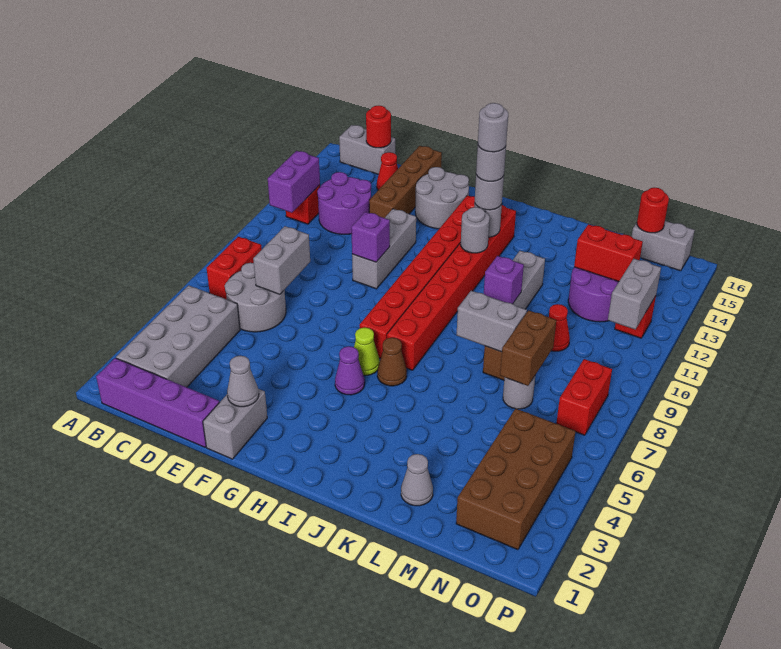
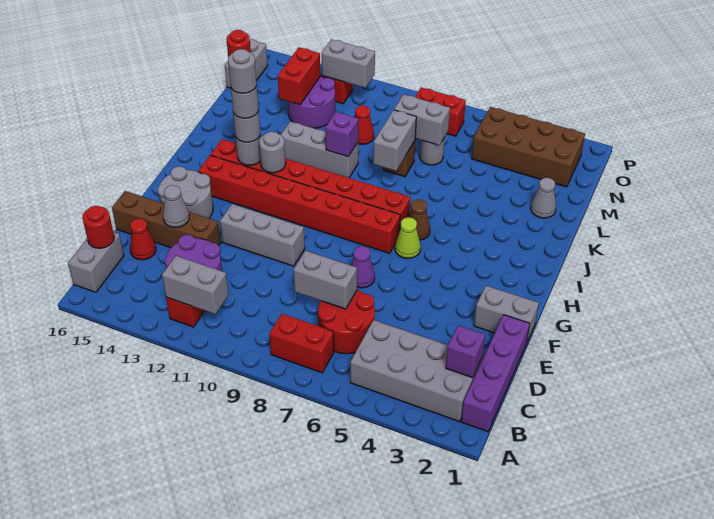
purple 1x2 brick [268,151,320,213] -> grey 1x2 brick [162,256,229,314]
grey 2x2 round brick [225,263,286,332] -> red 2x2 round brick [318,290,375,354]
grey 1x1 cone [227,356,259,407] -> grey 1x1 cone moved to [163,185,189,227]
purple 1x1 brick [351,212,390,262] -> purple 1x1 brick moved to [446,326,485,378]
purple 1x1 cone [335,346,365,395] -> purple 1x1 cone moved to [351,246,375,288]
brown 1x2 brick [500,310,556,386] -> grey 1x2 brick [394,94,450,145]

